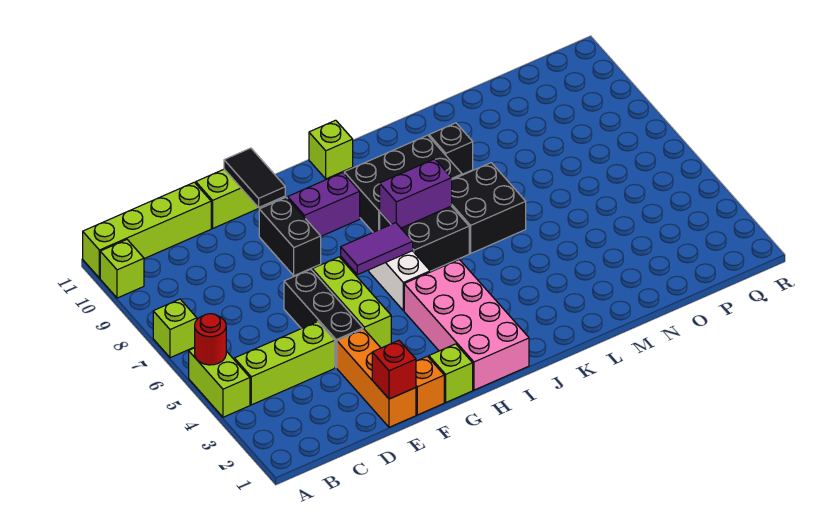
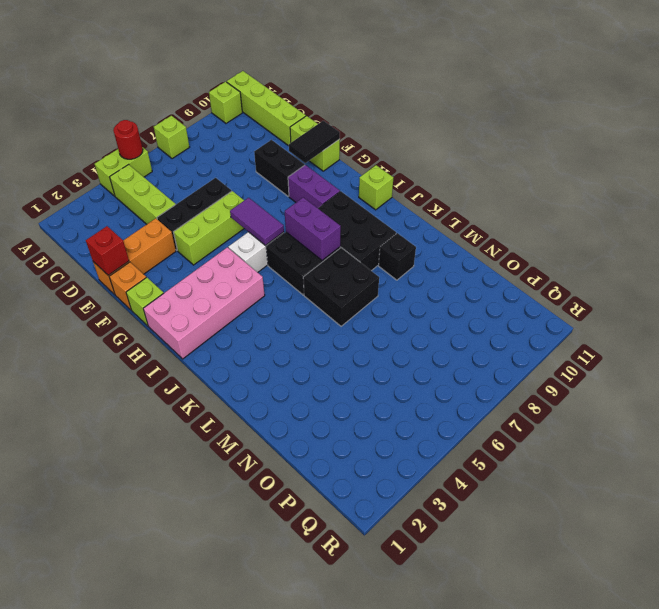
black 1x2 brick [259,197,321,276] -> black 1x2 brick turned to [254,140,305,196]

